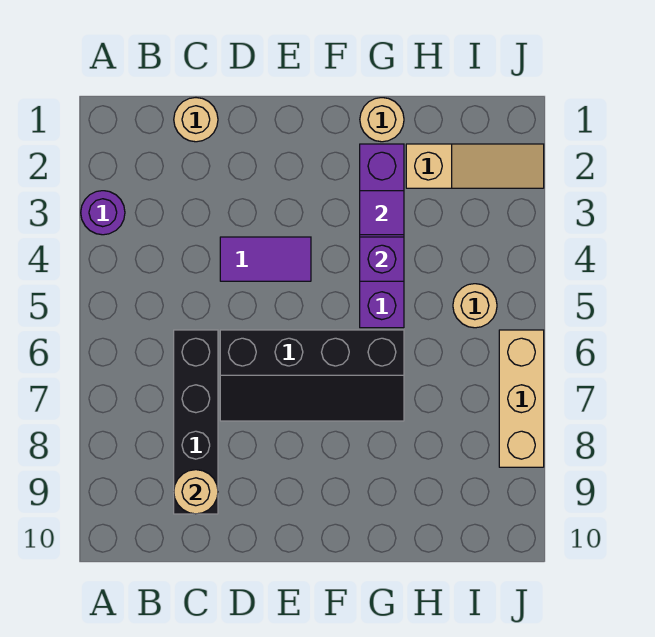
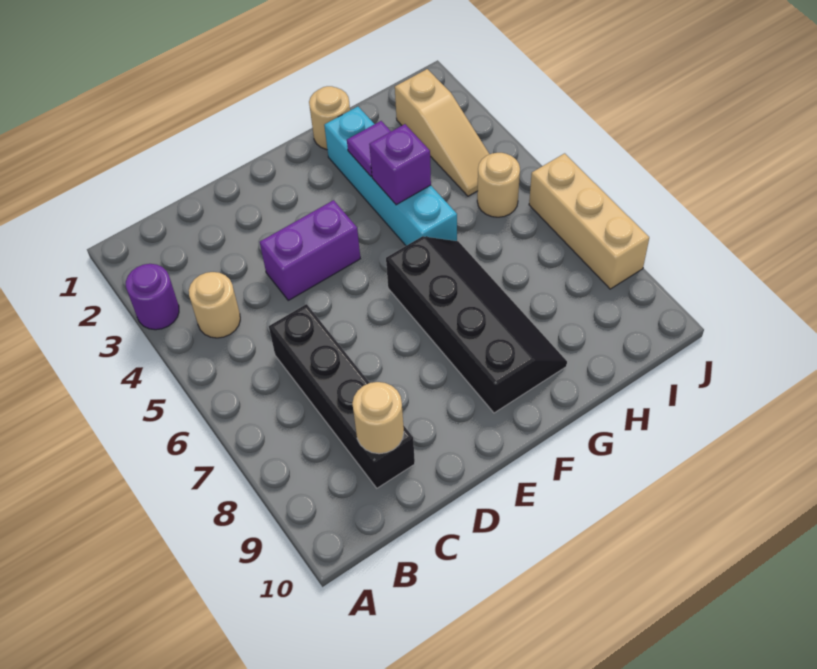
tan 1x1 round brick [174,98,218,142] -> tan 1x1 round brick moved to [189,272,240,338]
purple 1x2 tile [220,237,311,281] -> purple 1x2 brick [260,200,360,300]
black 2x4 slope [220,330,404,421] -> black 2x4 slope turned to [386,236,567,413]
purple 1x4 brick [360,144,404,328] -> cyan 1x4 brick [324,107,457,246]
tan 1x3 slope [406,144,544,188] -> tan 1x3 slope turned to [395,69,489,196]

